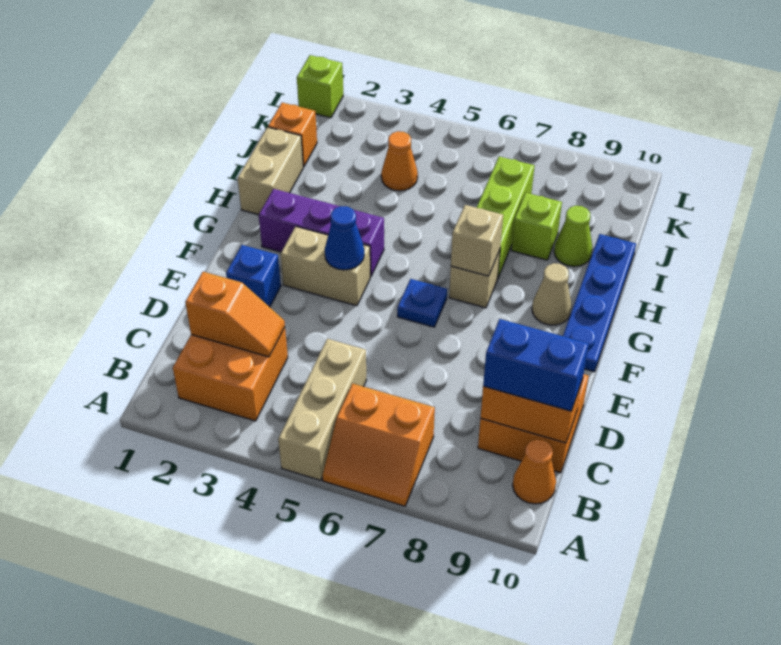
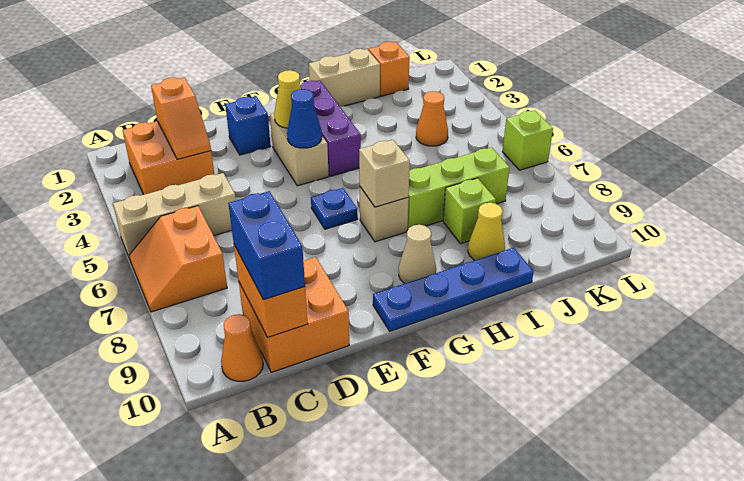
none -> yellow 1x1 cone [274,70,301,128]
lime 1x1 cone [554,206,592,266] -> yellow 1x1 cone [468,203,505,260]
lime 1x1 brick [297,55,343,118] -> lime 1x1 brick moved to [502,110,553,170]

